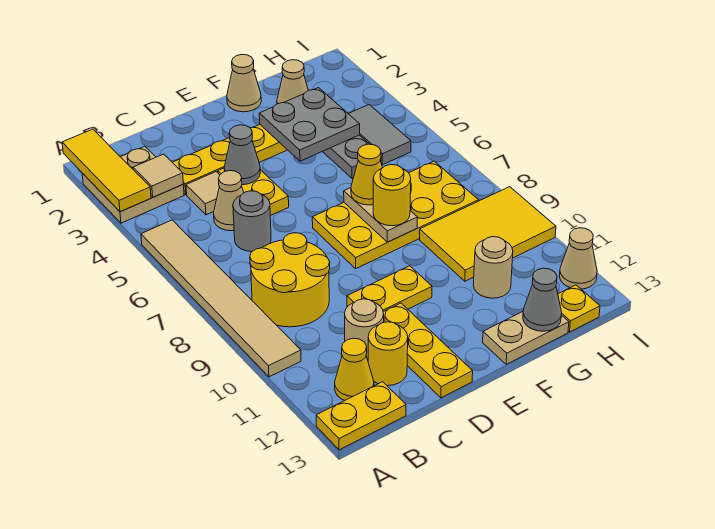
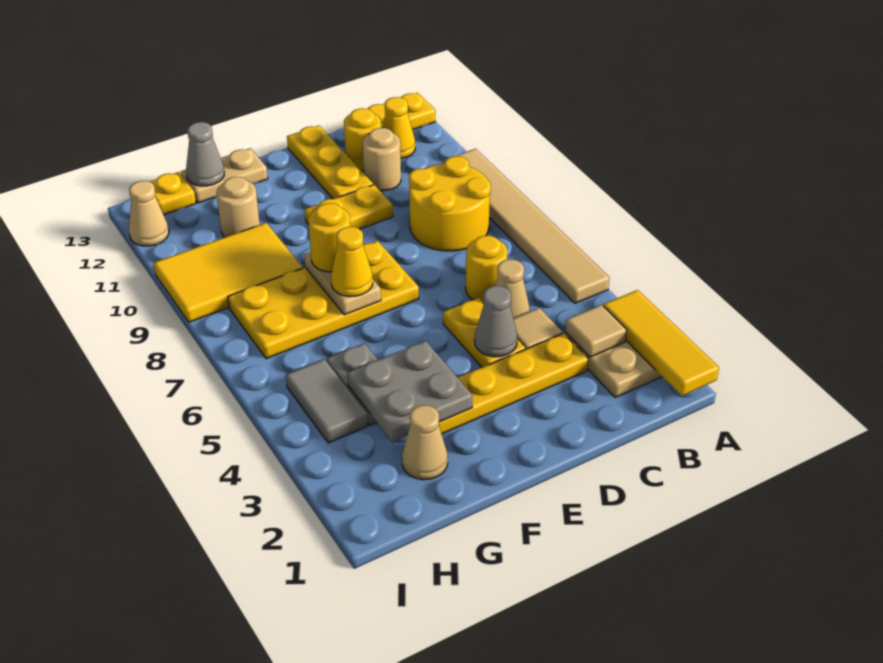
grey 1x1 round brick [233,191,271,252] -> yellow 1x1 round brick [466,236,508,301]
tan 1x1 cone [227,54,261,112] -> none

